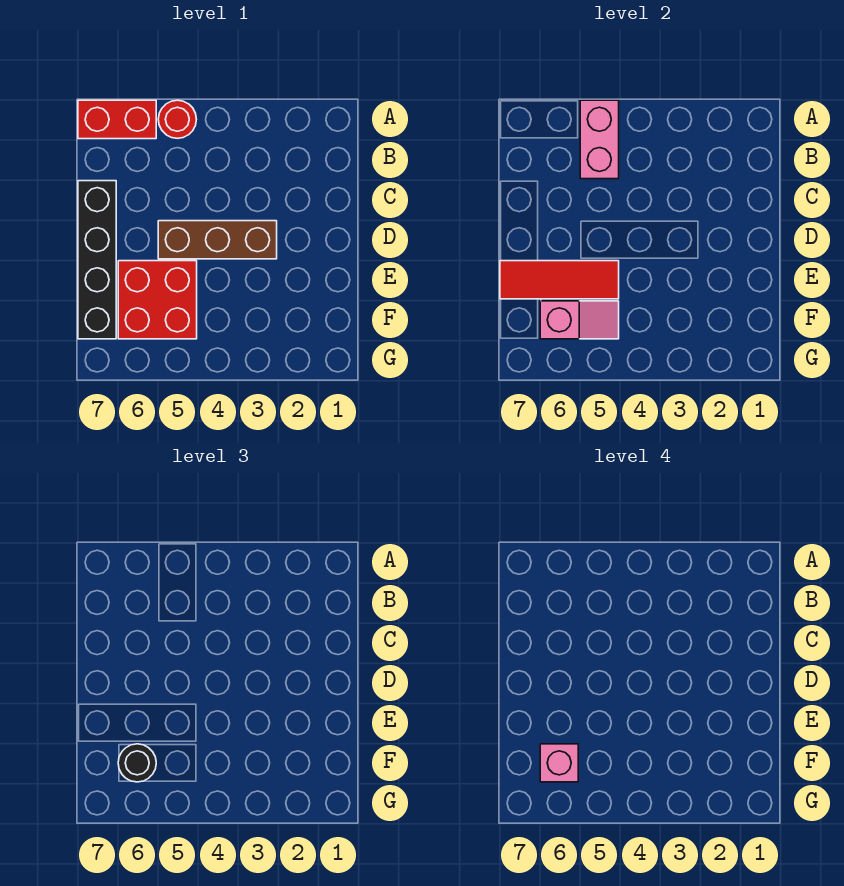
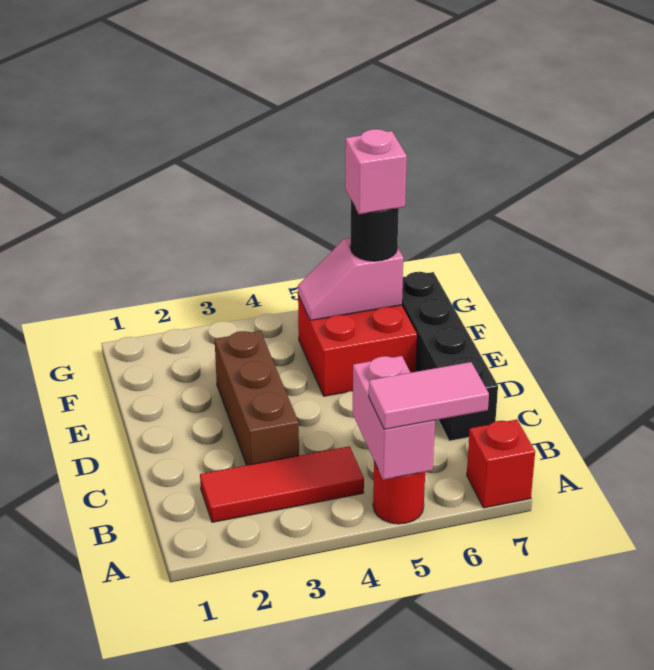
none -> pink 1x2 tile [369,362,489,429]
red 1x2 brick [78,100,156,139] -> red 1x1 brick [467,420,535,508]
brown 1x3 brick [158,221,277,259] -> brown 1x3 brick turned to [215,331,299,465]
red 1x3 tile [500,261,619,299] -> red 1x3 tile moved to [200,446,364,522]

